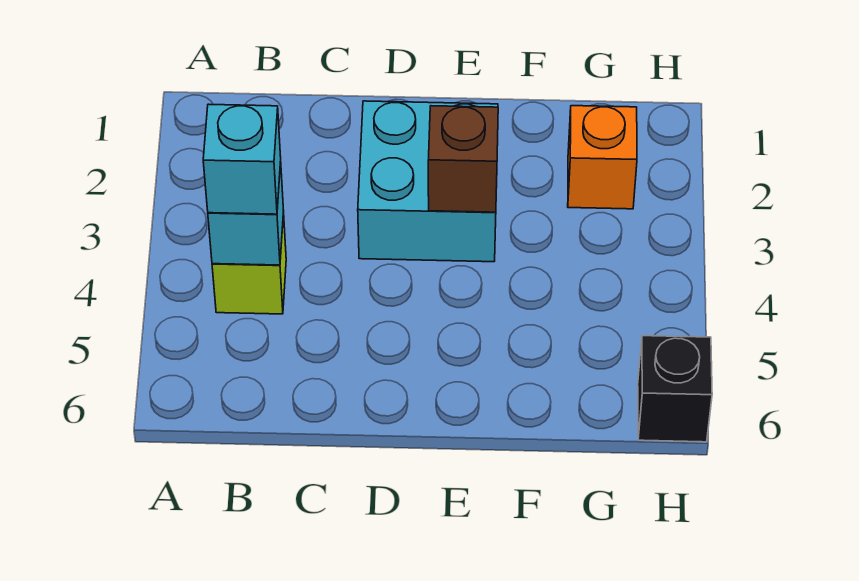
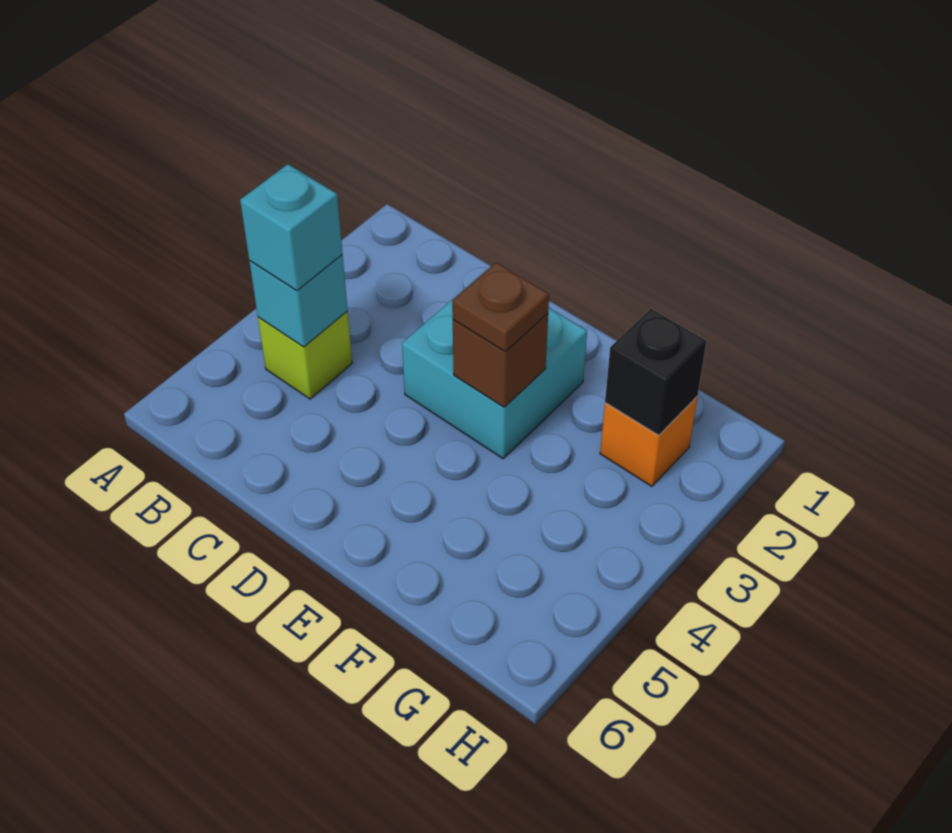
none -> brown 1x1 plate [452,262,549,352]
black 1x1 brick [638,336,712,442] -> black 1x1 brick moved to [605,309,707,435]

